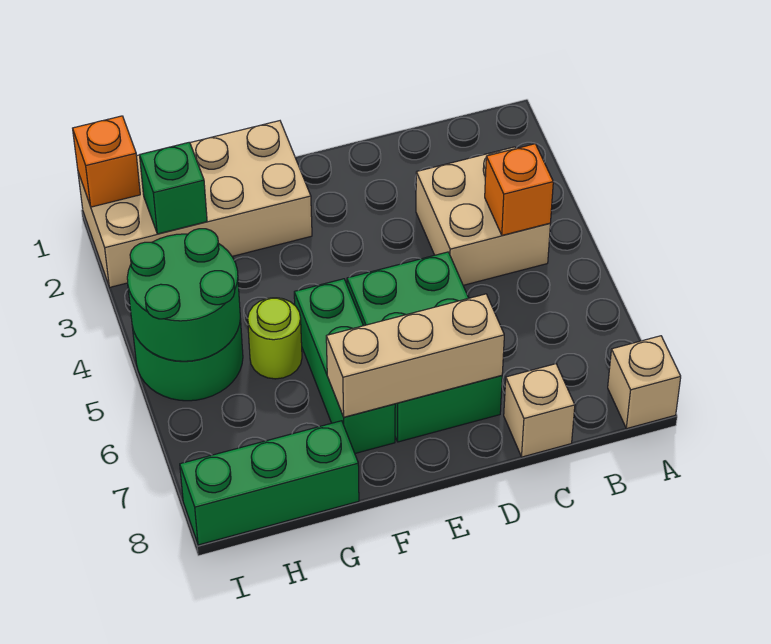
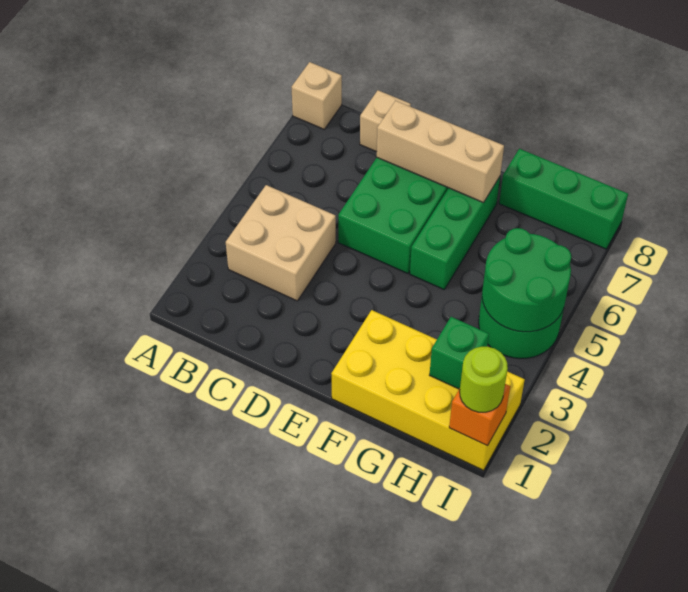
orange 1x1 brick [485,144,553,235] -> none
tan 2x4 brick [78,121,312,287] -> yellow 2x4 brick [331,310,525,471]
lime 1x1 round brick [248,298,302,379] -> lime 1x1 round brick moved to [460,347,508,412]

